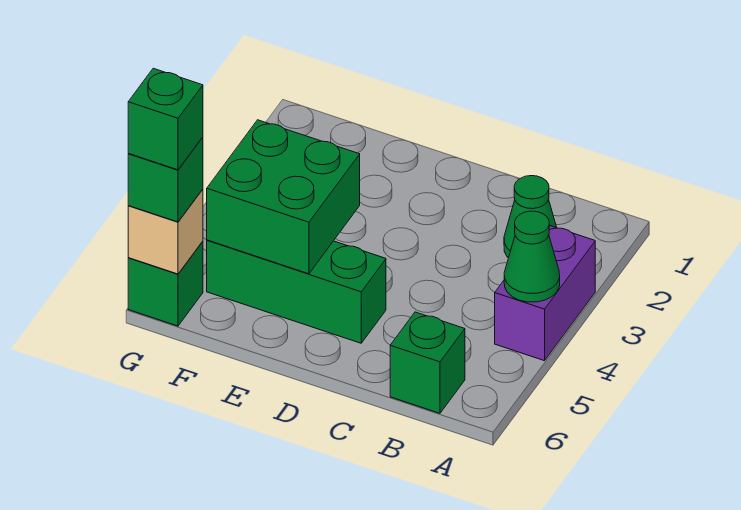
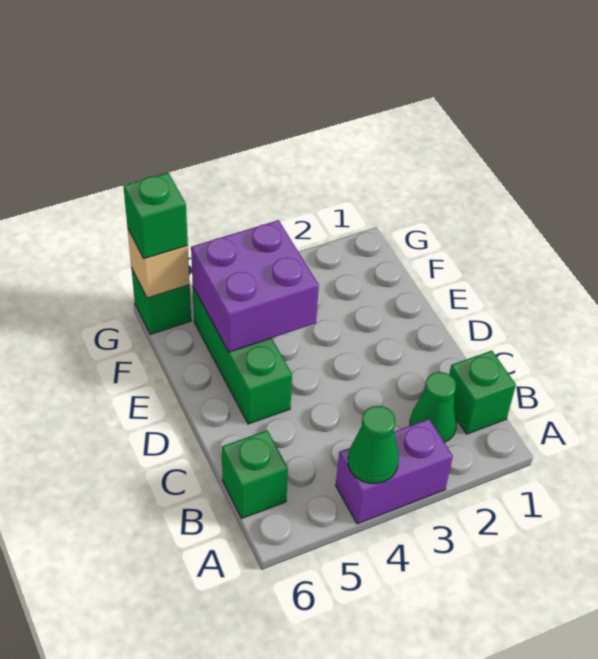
green 2x2 brick [207,120,360,274] -> purple 2x2 brick [191,220,319,352]
green 1x1 brick [128,68,203,170] -> green 1x1 brick moved to [449,351,516,434]

